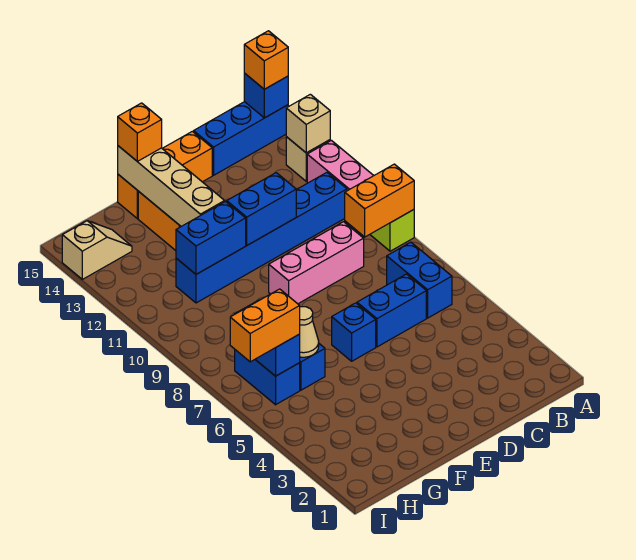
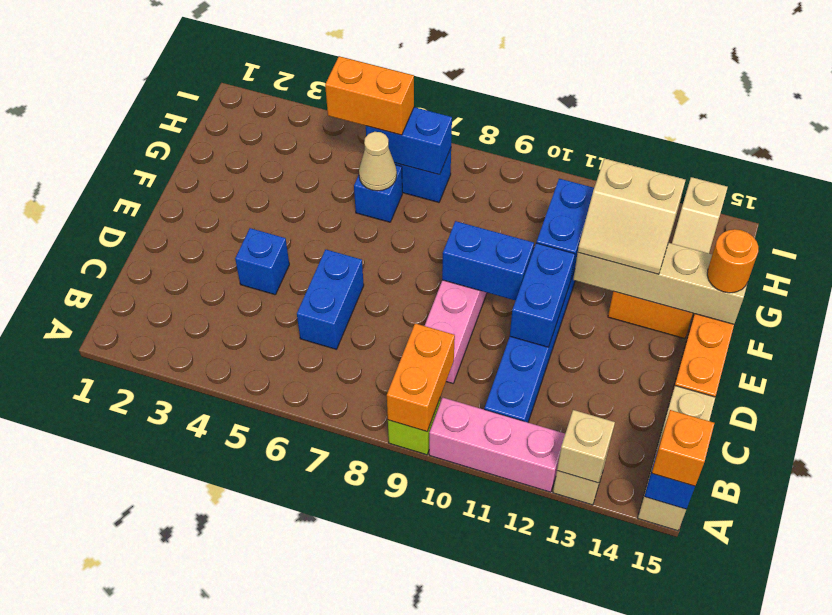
blue 1x3 brick [194,102,288,175] -> tan 1x3 brick [638,386,715,531]
blue 1x2 brick [387,242,452,318] -> blue 1x2 brick moved to [442,221,534,301]
blue 1x1 brick [332,303,376,361] -> blue 1x1 brick moved to [235,228,289,295]
none -> tan 2x2 slope [578,159,686,274]
orange 1x1 brick [118,103,162,161] -> orange 1x1 round brick [707,229,758,293]
orange 1x2 brick [230,289,300,362] -> orange 1x2 brick turned to [325,56,414,135]

